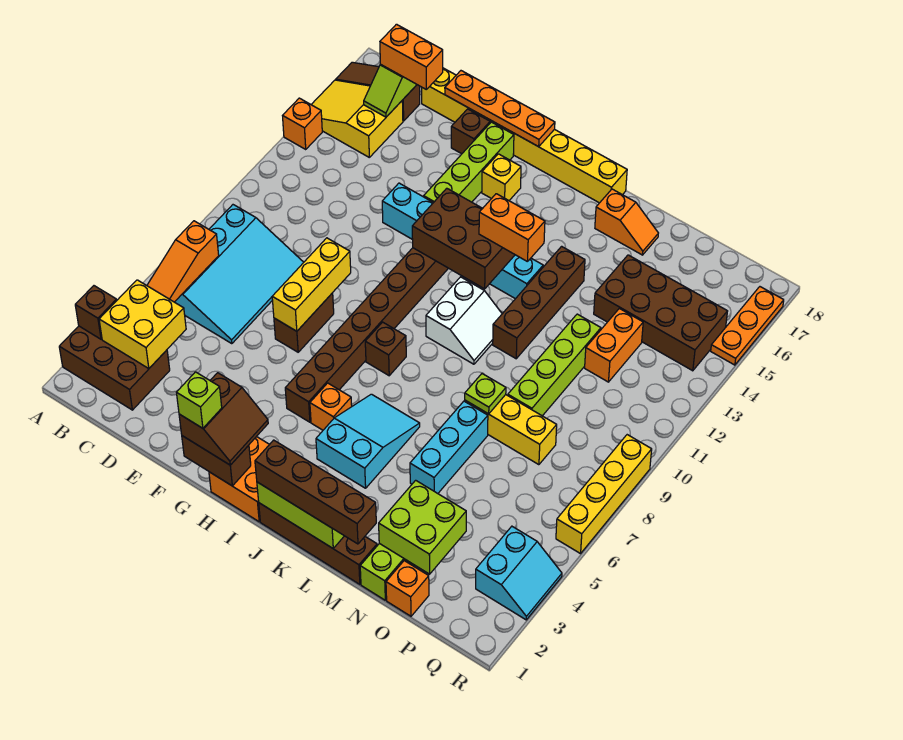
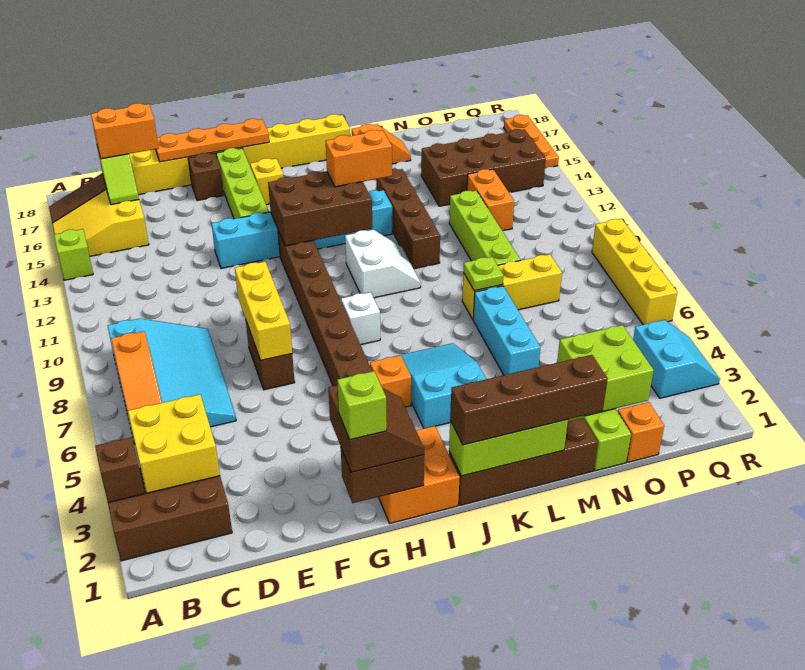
orange 1x1 brick [283,98,322,149] -> lime 1x1 brick [54,229,93,280]
brown 1x1 brick [365,322,406,376] -> white 1x1 brick [341,292,380,345]

